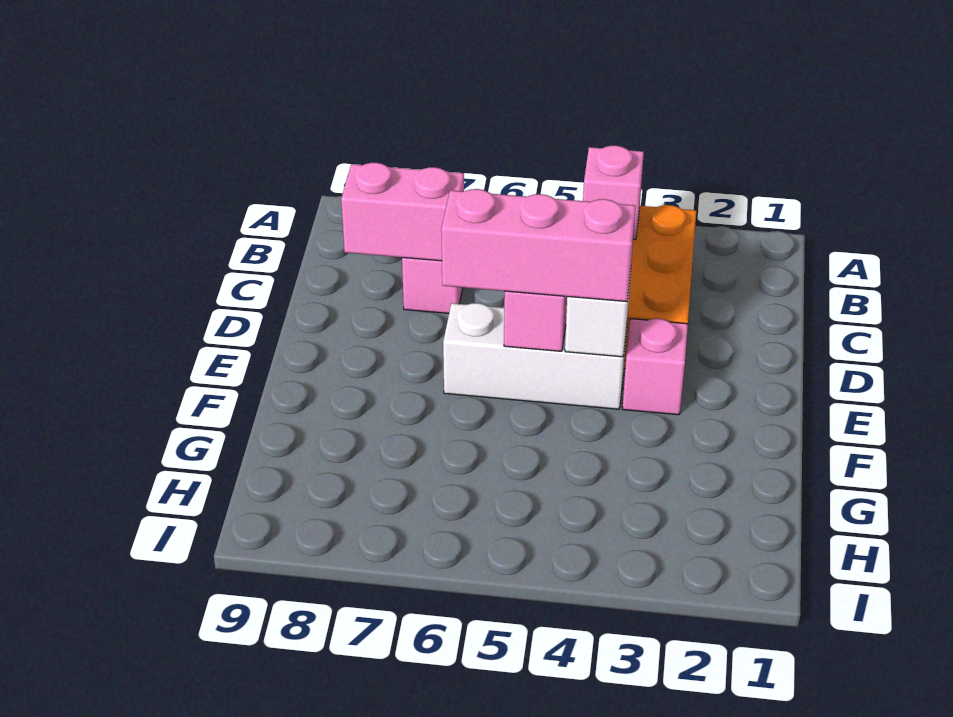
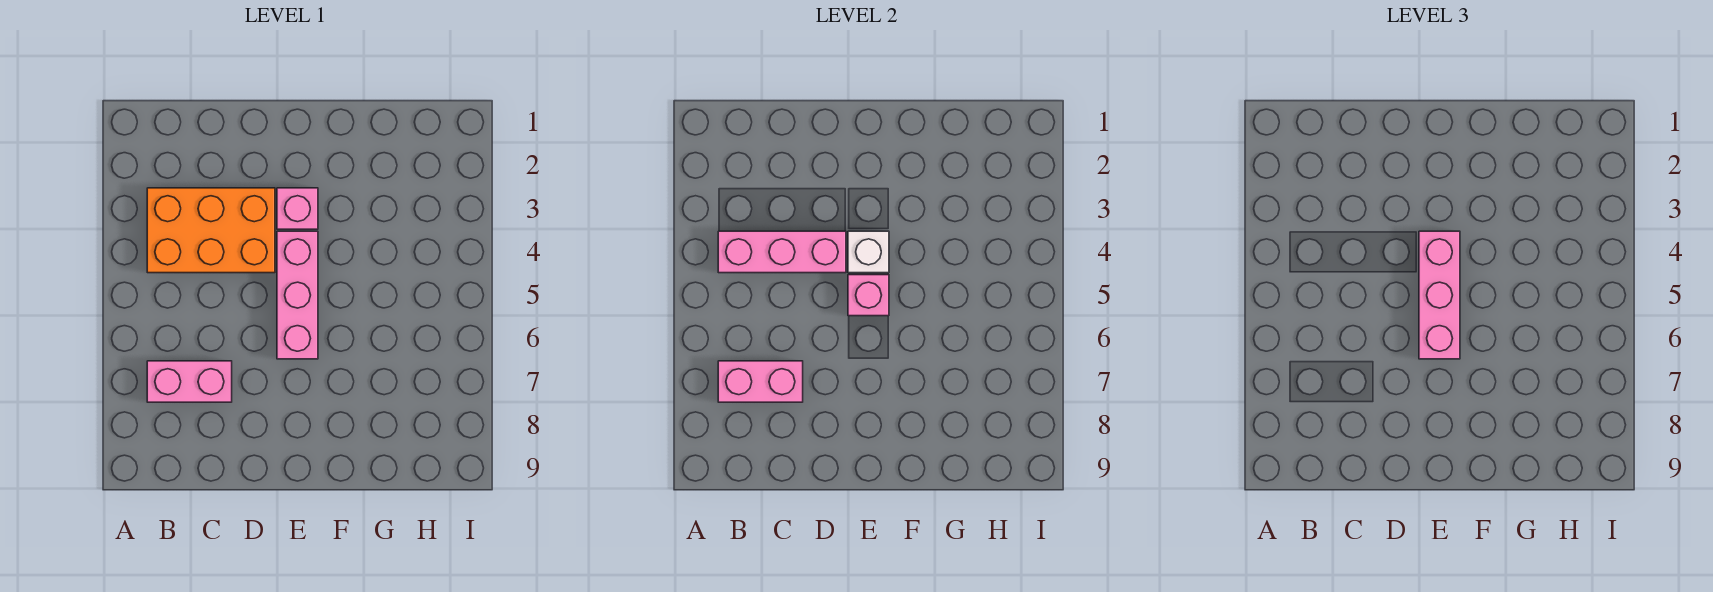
pink 1x1 brick [583,146,644,239] -> pink 1x3 brick [718,231,846,273]
pink 1x2 brick [341,163,464,261] -> pink 1x2 brick turned to [718,361,803,402]
white 1x3 brick [443,303,627,409] -> pink 1x3 brick [277,231,318,359]

